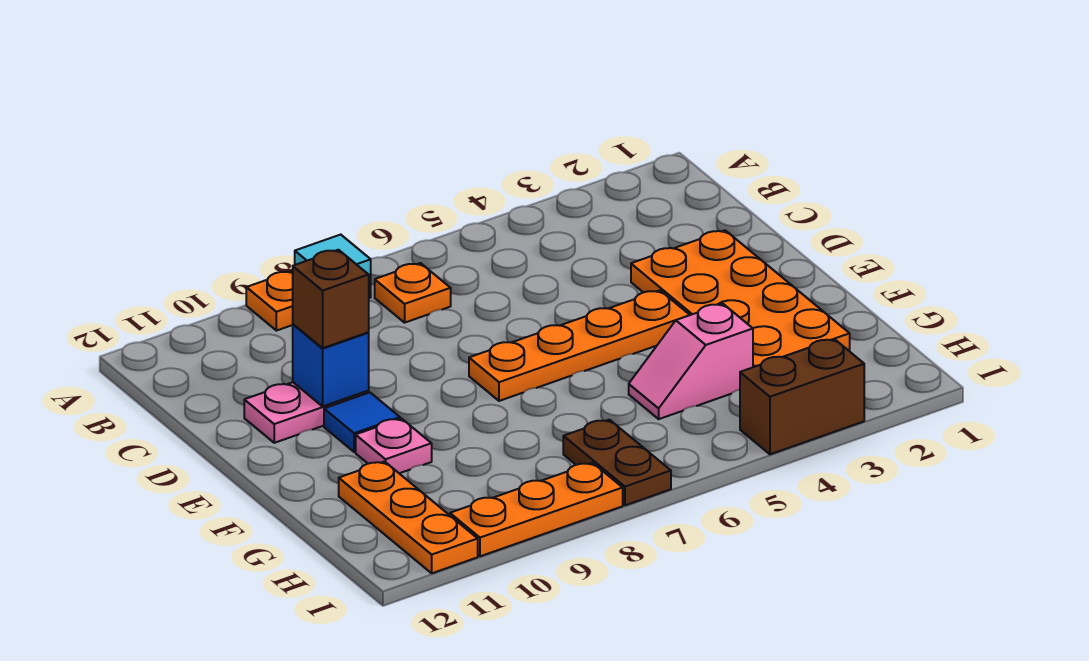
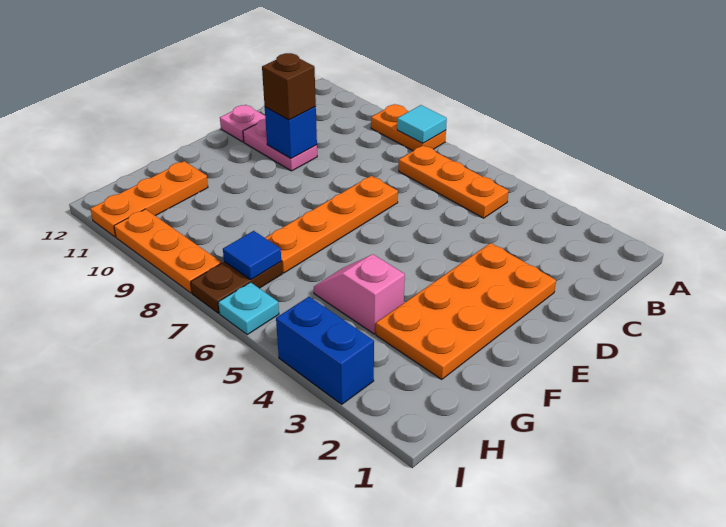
orange 1x1 plate [375,263,451,323] -> orange 1x3 plate [399,146,509,218]
orange 1x4 plate [469,290,689,401] -> orange 1x4 plate turned to [266,176,398,273]
blue 1x1 tile [324,392,400,452] -> blue 1x1 tile moved to [223,231,281,280]
pink 1x1 plate [356,419,432,473] -> pink 1x1 plate moved to [220,105,265,142]
brown 1x2 brick [740,339,864,454] -> blue 1x2 brick [276,297,374,404]
none -> cyan 1x1 plate [218,282,279,335]

